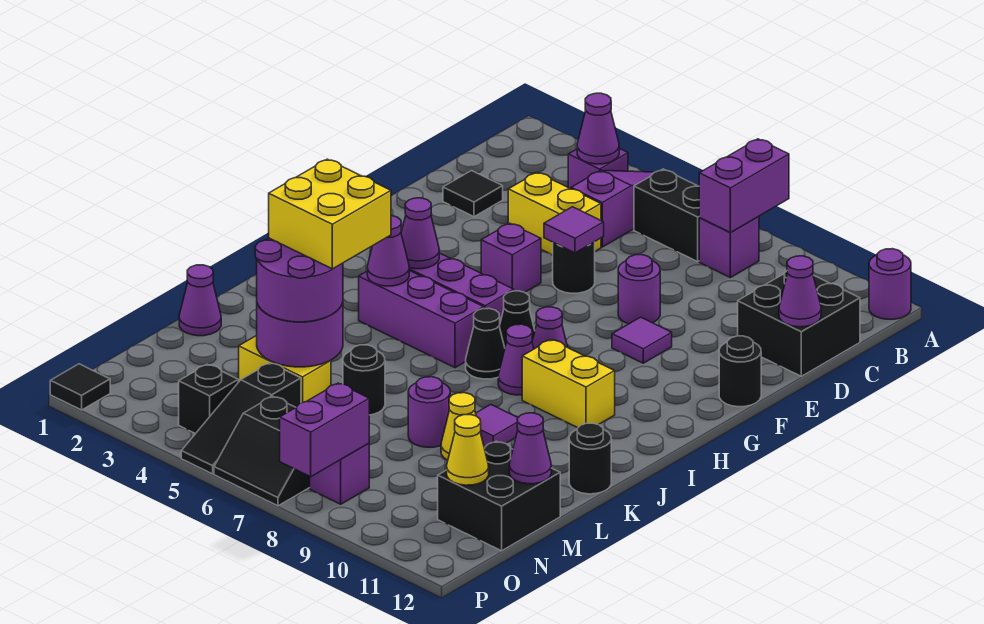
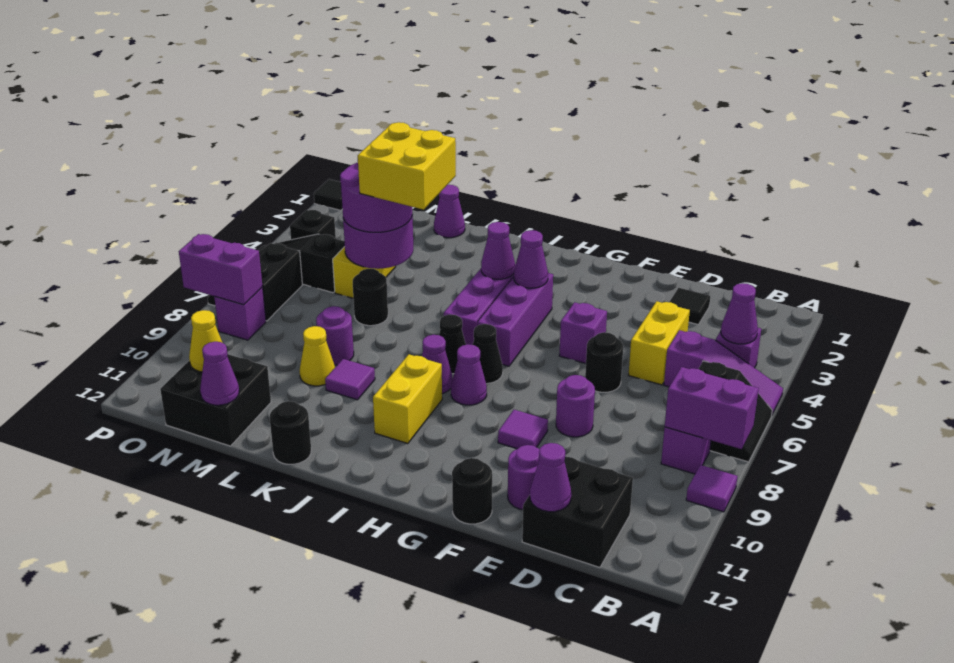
purple 1x1 round brick [869,249,911,319] -> purple 1x1 round brick moved to [508,445,539,510]
purple 1x1 tile [544,207,604,253] -> purple 1x1 tile moved to [686,465,737,512]

